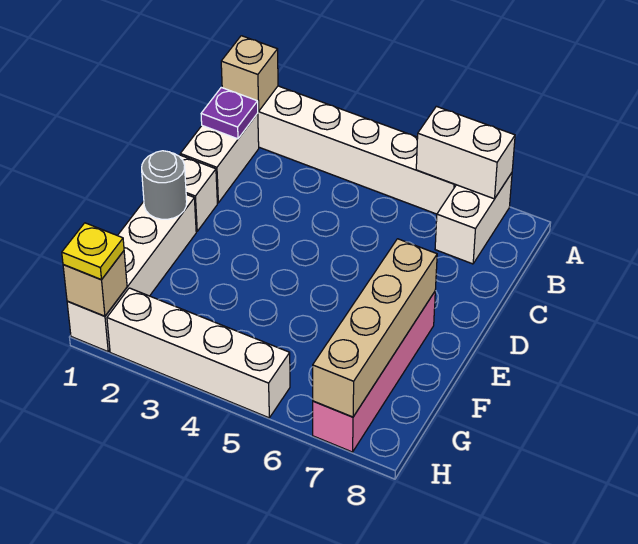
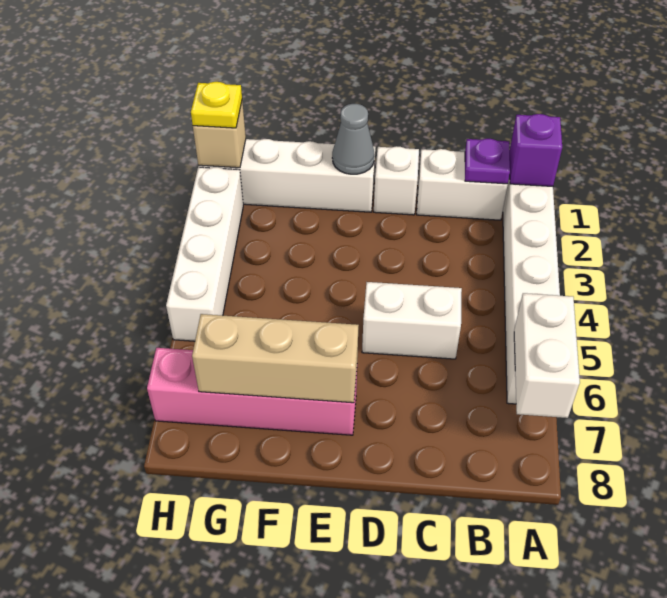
tan 1x1 brick [221,36,278,111] -> purple 1x1 brick [510,114,562,186]
white 1x2 brick [435,173,512,264] -> white 1x2 brick moved to [362,282,462,359]
grey 1x1 round brick [142,151,187,219] -> grey 1x1 cone [332,104,375,174]
tan 1x4 brick [313,239,437,417] -> tan 1x3 brick [192,314,359,403]

